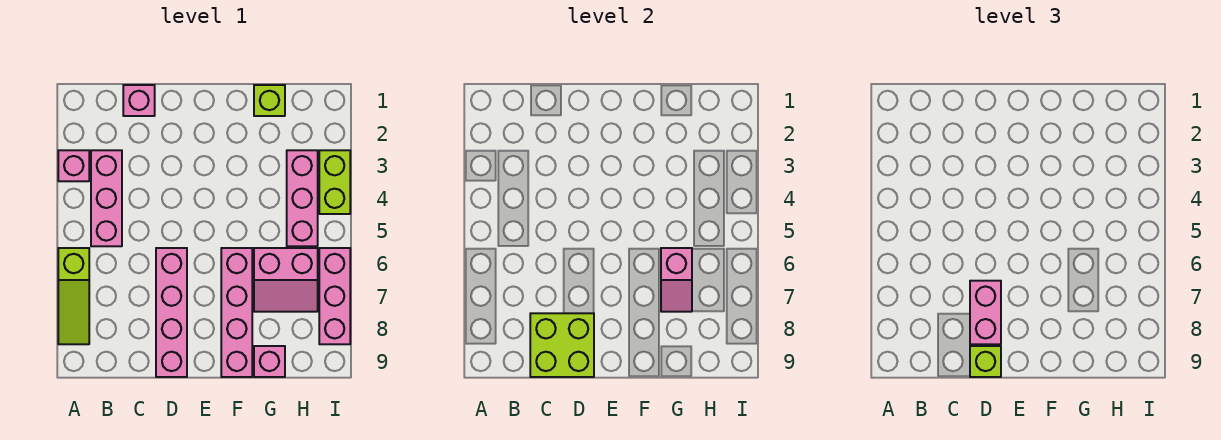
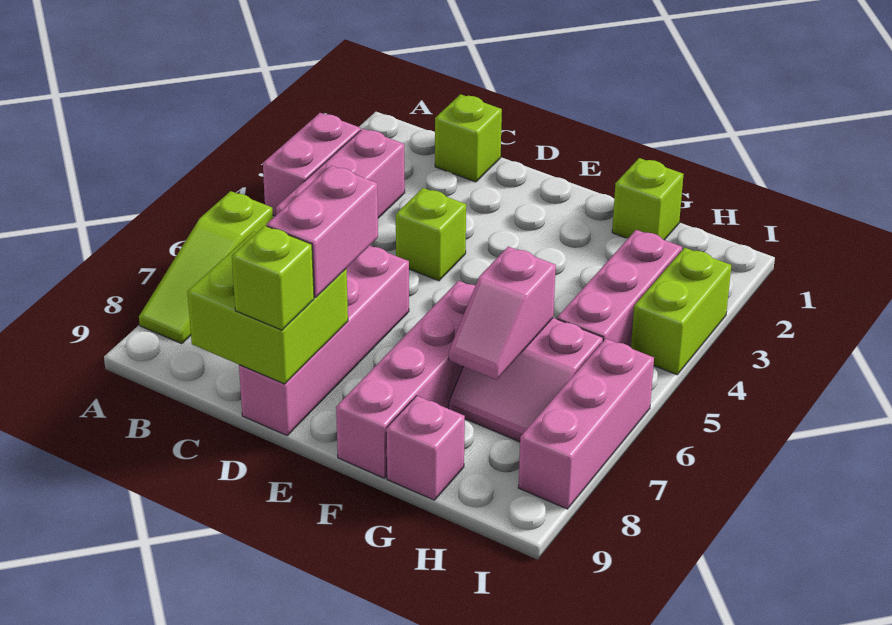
pink 1x1 brick [58,150,89,181] -> pink 1x2 brick [263,113,361,216]
pink 1x1 brick [123,85,155,116] -> lime 1x1 brick [435,94,502,182]
none -> lime 1x1 brick [396,188,466,281]

